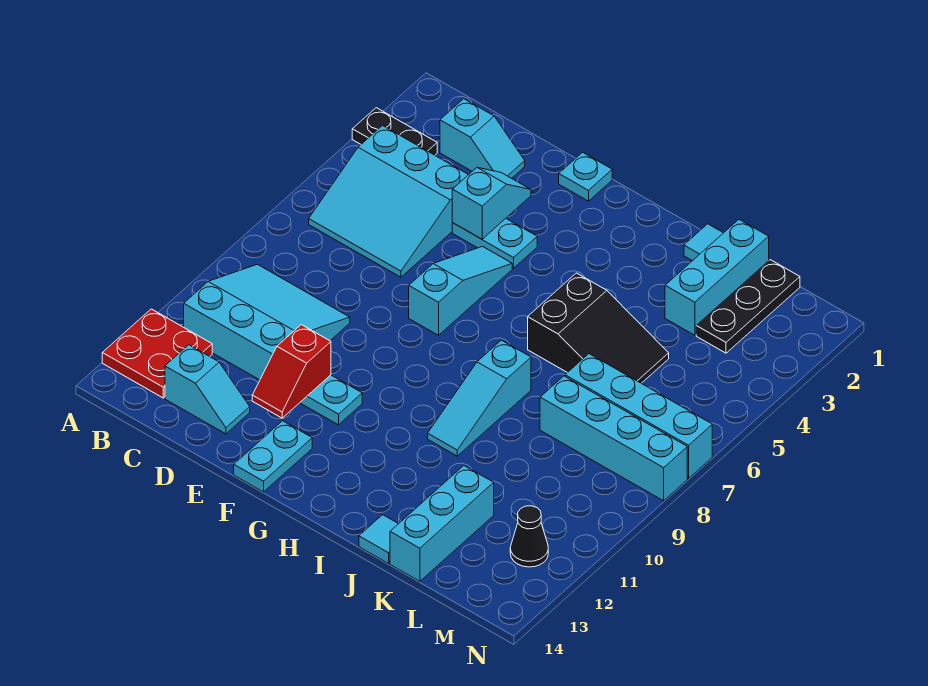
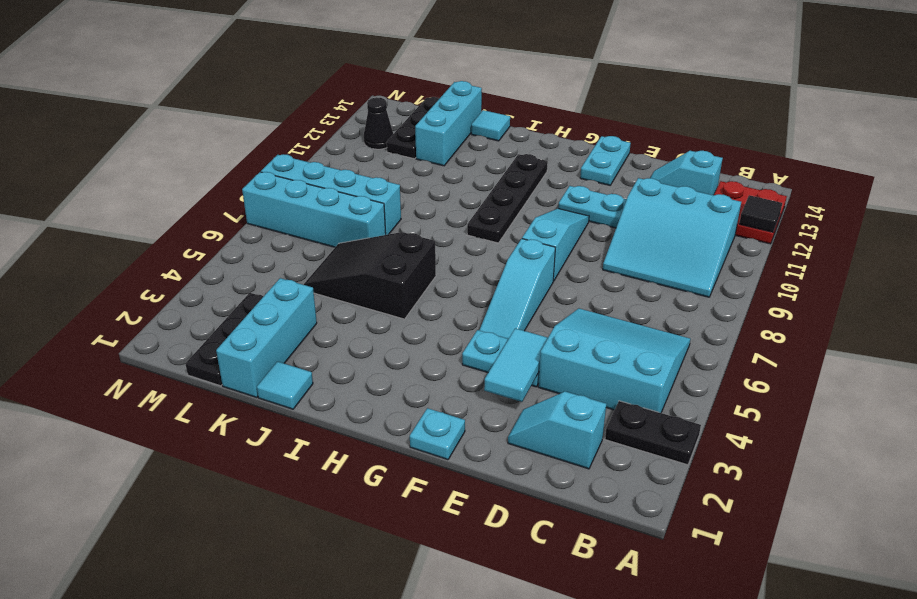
none -> black 1x1 tile [739,195,782,232]
cyan 1x2 slope [452,168,531,239] -> cyan 1x2 tile [484,328,548,402]
red 1x2 slope [252,325,331,418] -> none
none -> black 1x4 plate [467,154,548,243]
cyan 1x3 slope [428,340,531,456] -> cyan 1x3 slope moved to [522,209,589,281]
none -> black 1x3 plate [387,97,440,159]

